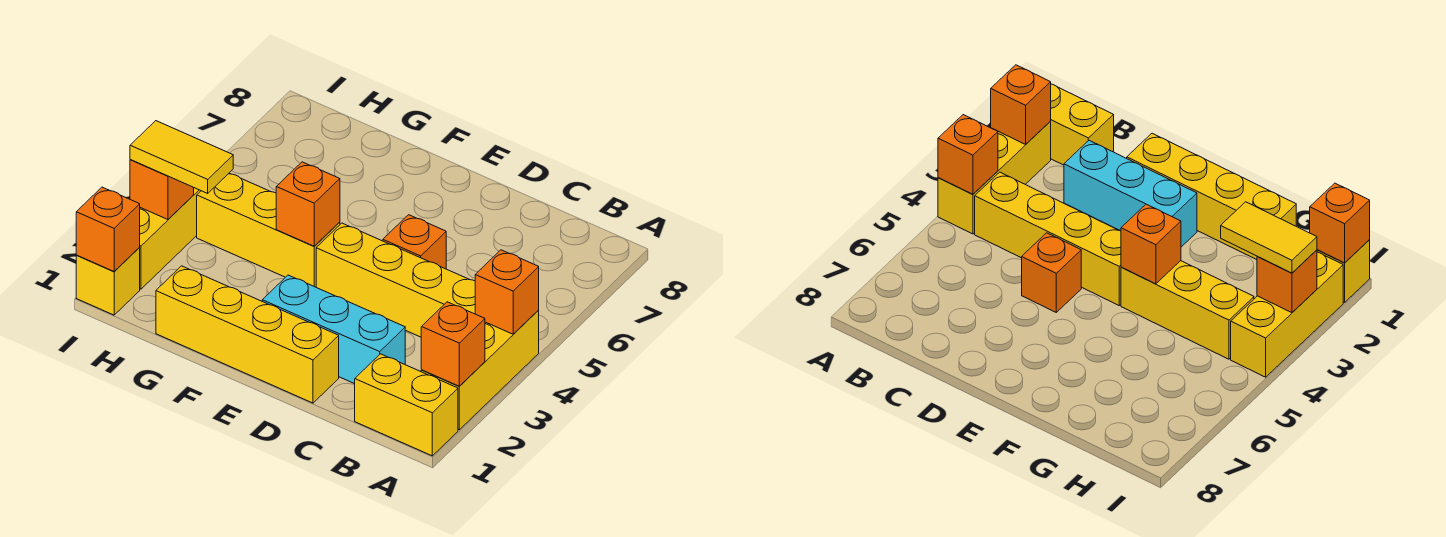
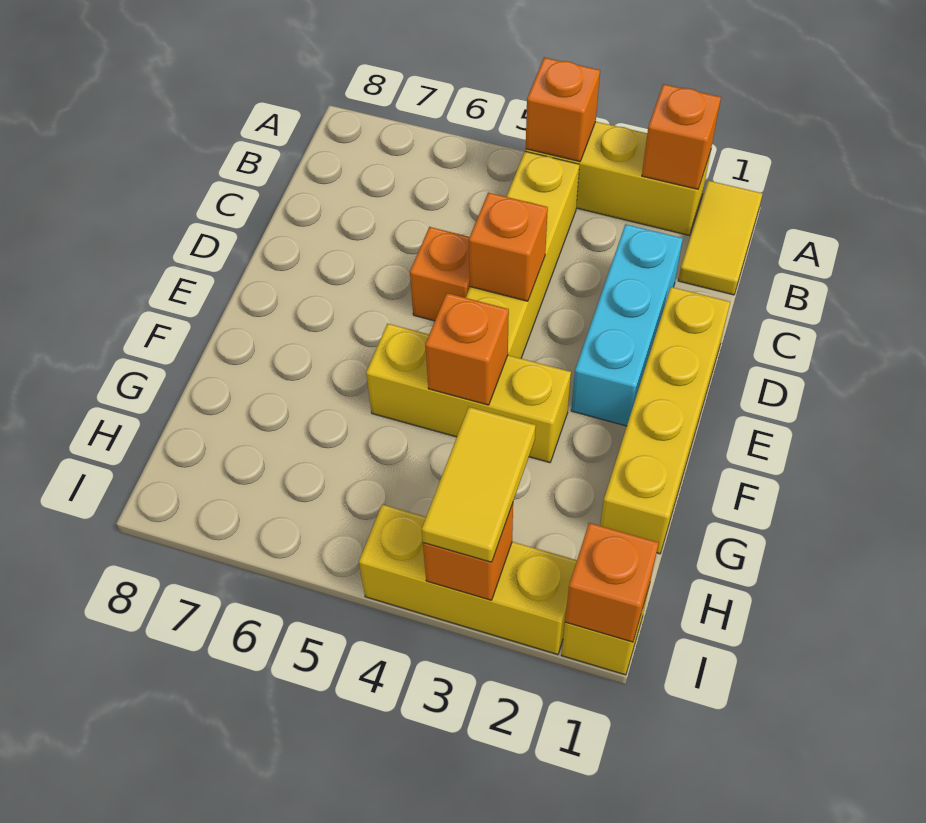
yellow 1x2 brick [355,354,458,456] -> yellow 1x2 tile [679,181,763,295]
none -> orange 1x1 brick [469,193,548,301]
yellow 1x3 brick [197,173,340,287] -> yellow 1x3 brick turned to [366,324,571,463]

